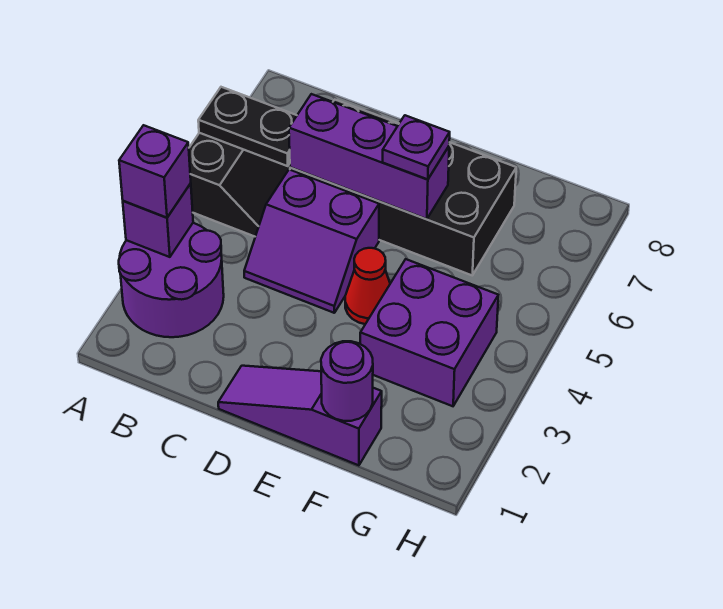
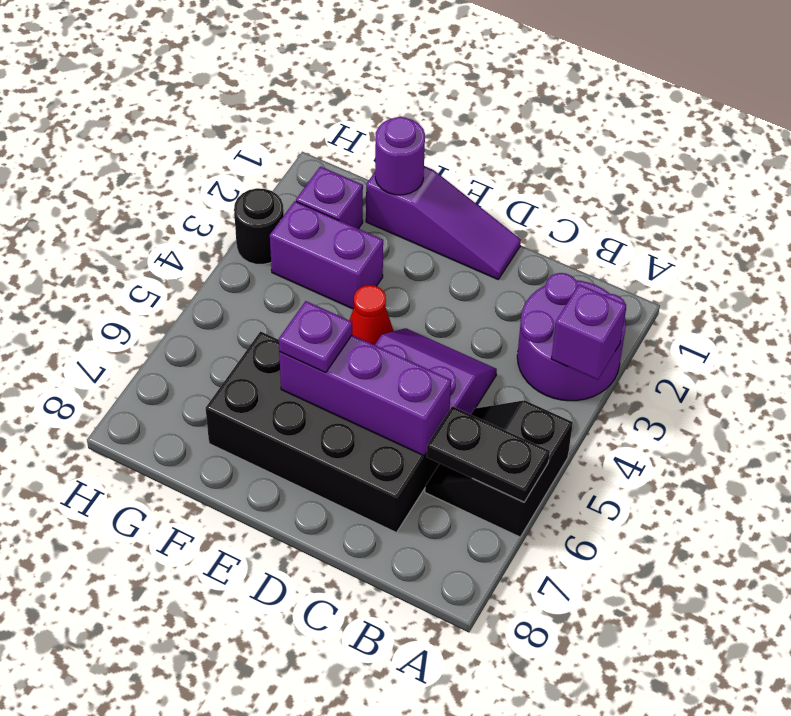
purple 1x1 brick [119,125,191,218] -> purple 1x1 brick moved to [296,166,363,229]
purple 2x2 brick [360,259,498,406] -> purple 1x2 brick [270,201,383,309]
none -> black 1x1 round brick [234,188,284,265]

